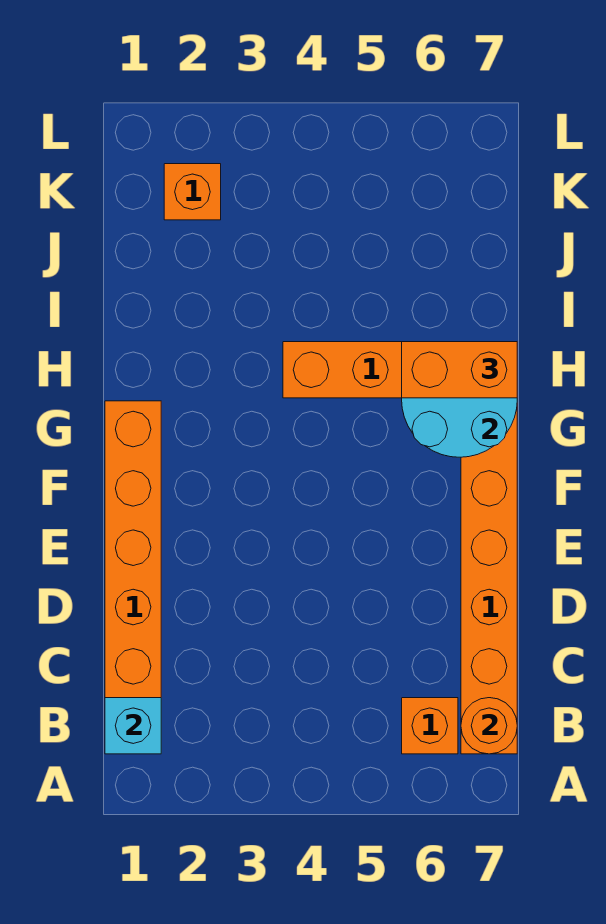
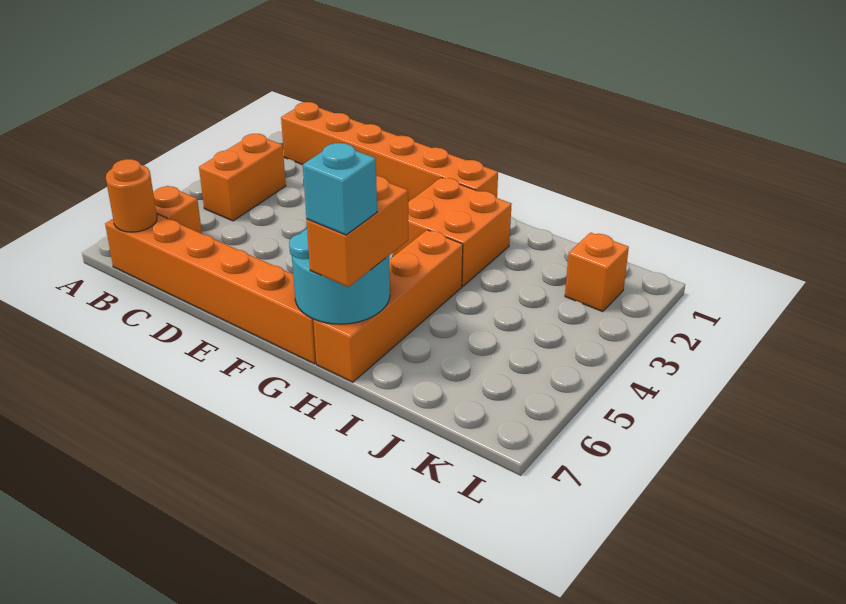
cyan 1x1 brick [105,698,161,754] -> cyan 1x1 brick moved to [303,143,377,235]
none -> orange 1x2 brick [199,134,286,221]
none -> orange 2x2 brick [393,178,512,287]

